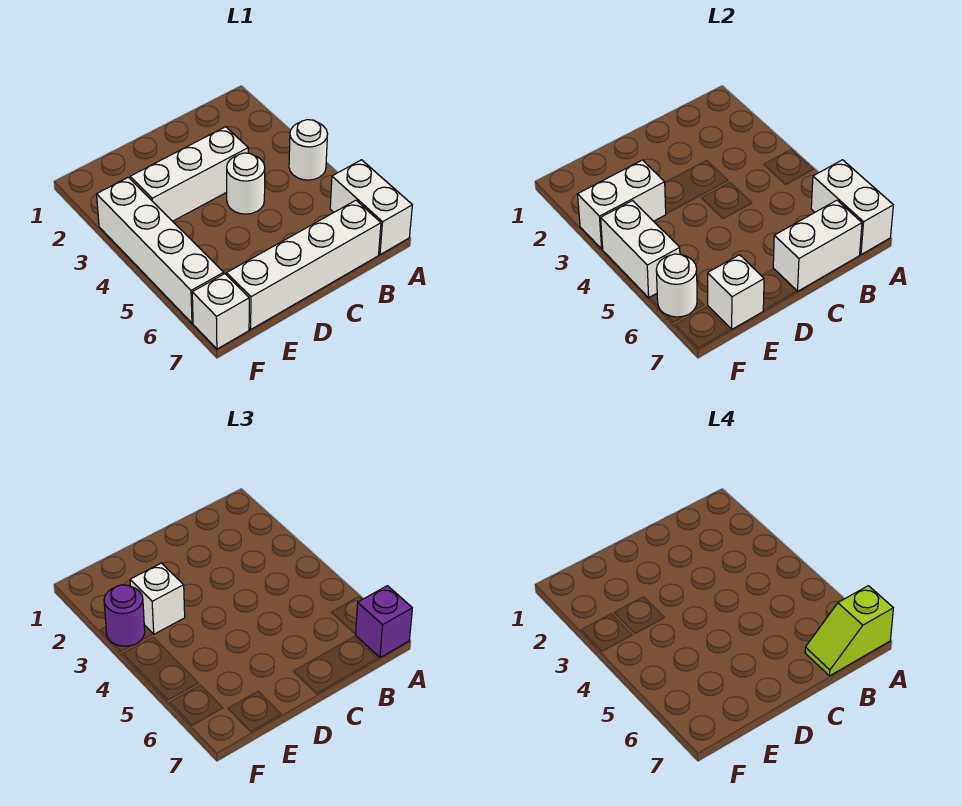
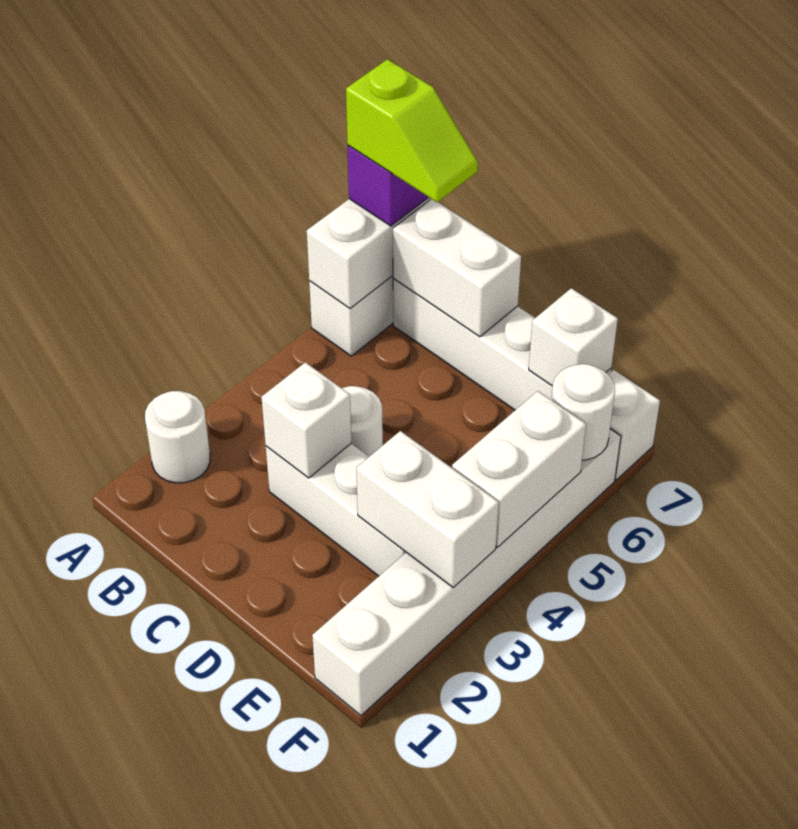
white 1x1 round brick [289,120,328,180] -> white 1x1 round brick moved to [145,391,210,483]
white 1x1 brick [130,563,185,634] -> white 1x1 brick moved to [261,362,351,478]
white 1x4 brick [97,177,224,323] -> white 1x6 brick [312,429,621,716]
purple 1x1 round brick [104,585,145,646] -> none

